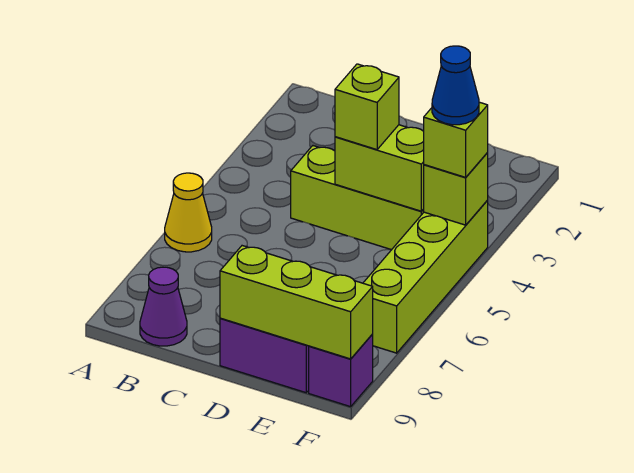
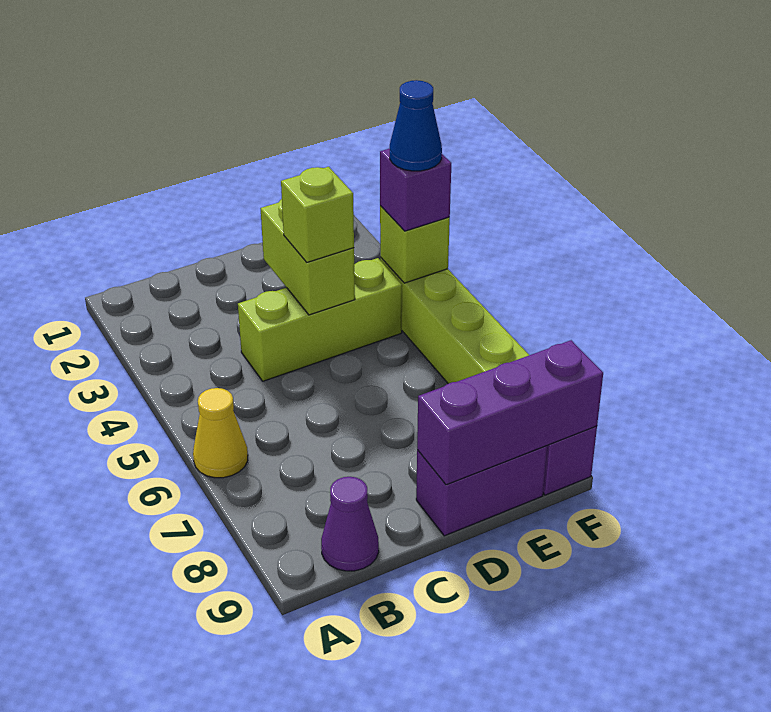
lime 1x2 brick [335,125,424,211] -> lime 1x2 brick turned to [260,199,355,315]
lime 1x3 brick [220,246,373,359] -> purple 1x3 brick [417,340,603,485]
lime 1x1 brick [424,102,488,177] -> purple 1x1 brick [380,149,451,231]

